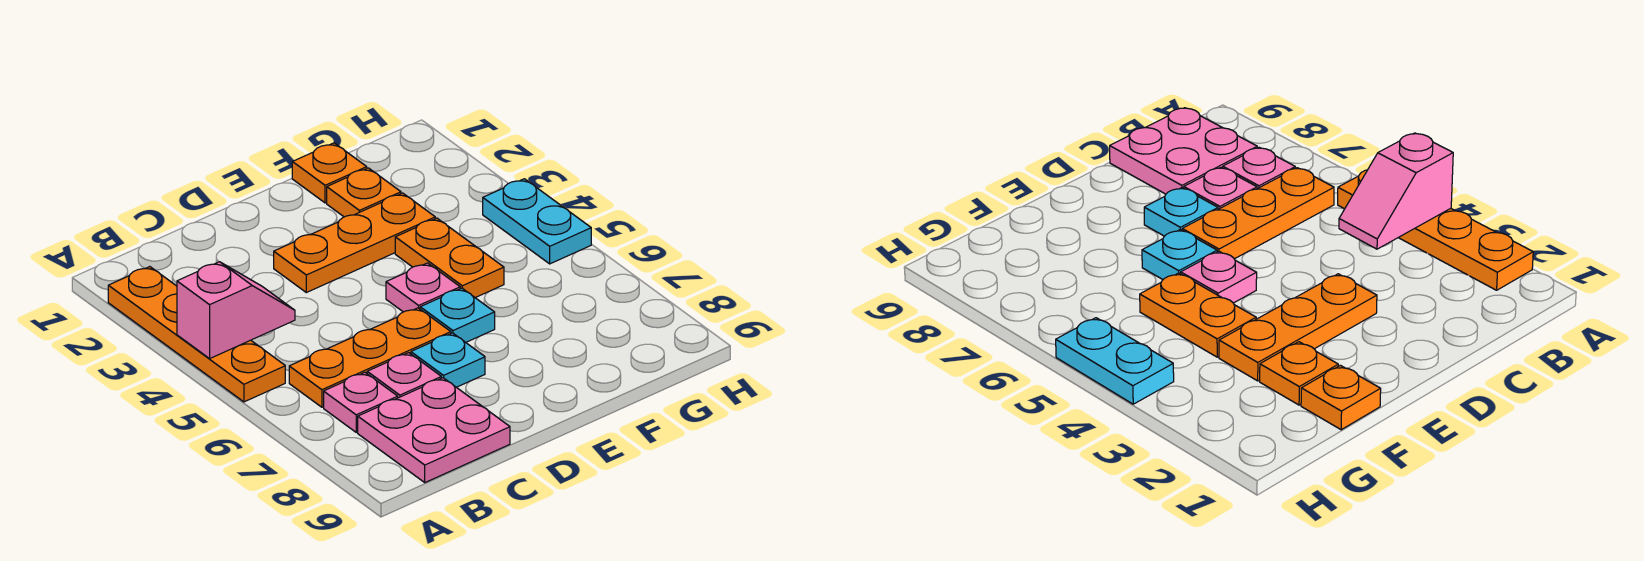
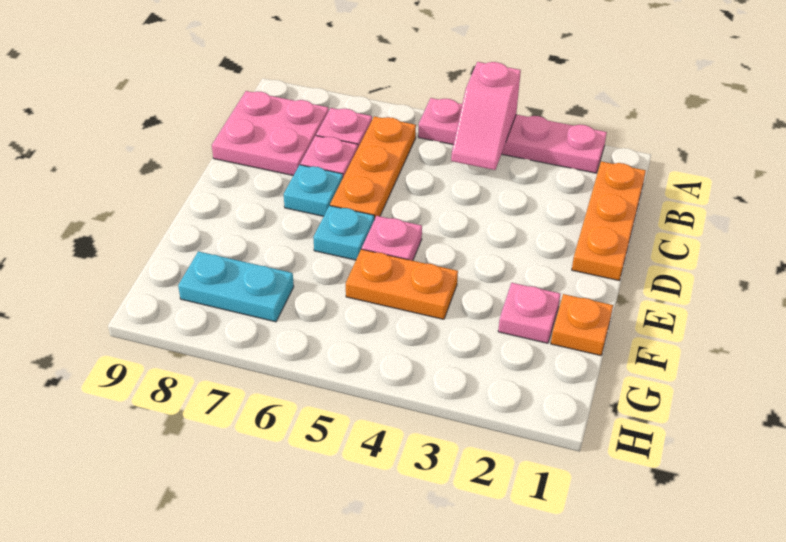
orange 1x4 plate [108,267,285,402] -> pink 1x4 plate [418,98,607,173]
orange 1x3 plate [274,193,435,293] -> orange 1x3 plate moved to [572,161,646,281]
orange 1x1 plate [327,168,401,217] -> pink 1x1 plate [498,283,560,343]
cyan 1x2 plate [483,179,591,264] -> cyan 1x2 plate moved to [178,251,294,322]

